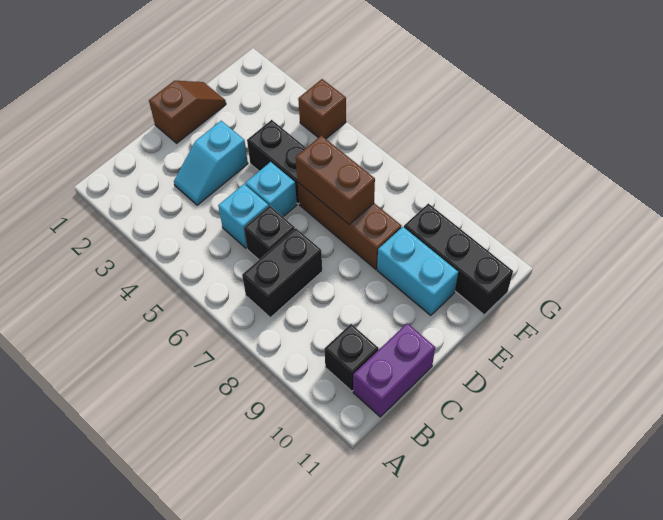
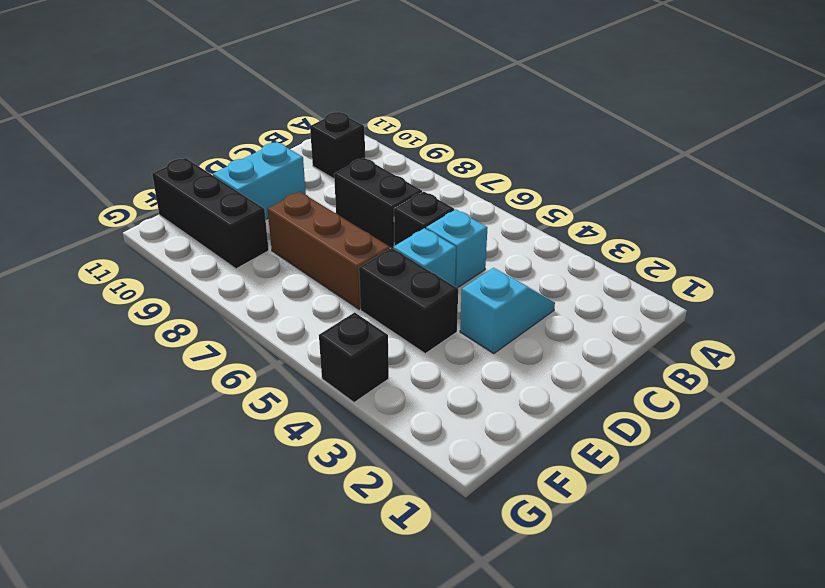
black 1x2 brick [242,228,322,318] -> black 1x2 brick turned to [334,158,422,248]
purple 1x2 brick [353,323,435,417] -> none
brown 1x2 slope [149,81,226,143] -> none
brown 1x2 brick [296,135,375,224] -> none
cyan 1x2 brick [377,227,458,316] -> cyan 1x2 brick turned to [213,142,306,219]
brown 1x1 brick [298,79,346,139] -> black 1x1 brick [319,312,389,402]

